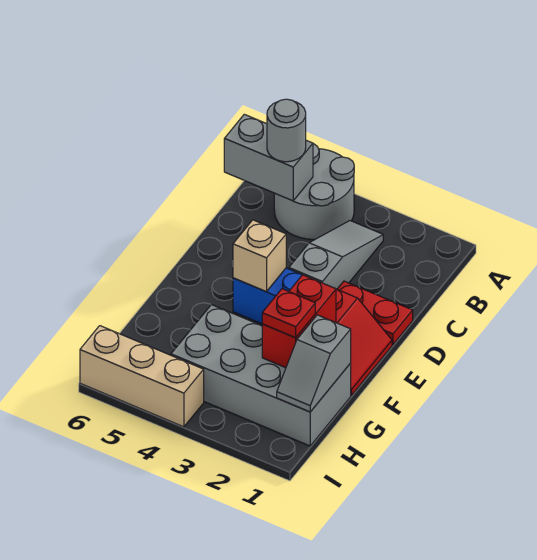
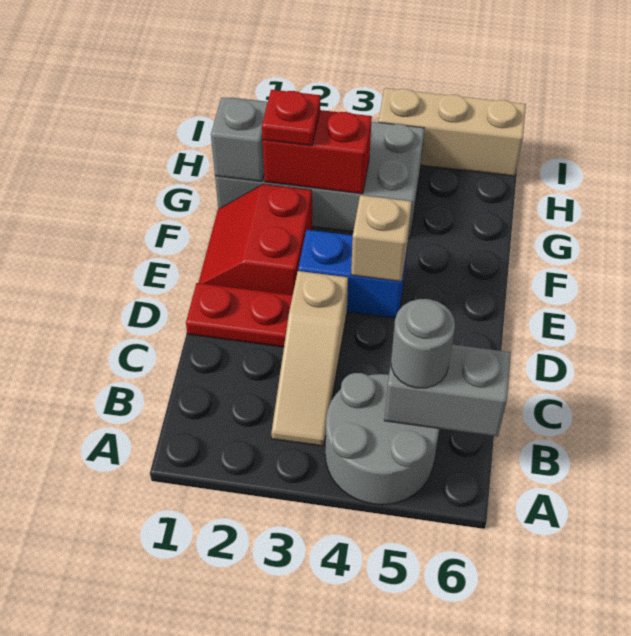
grey 1x3 slope [289,221,383,289] -> tan 1x3 slope [271,271,348,446]
red 1x2 brick [262,275,336,368] -> red 1x2 brick turned to [263,110,372,194]

